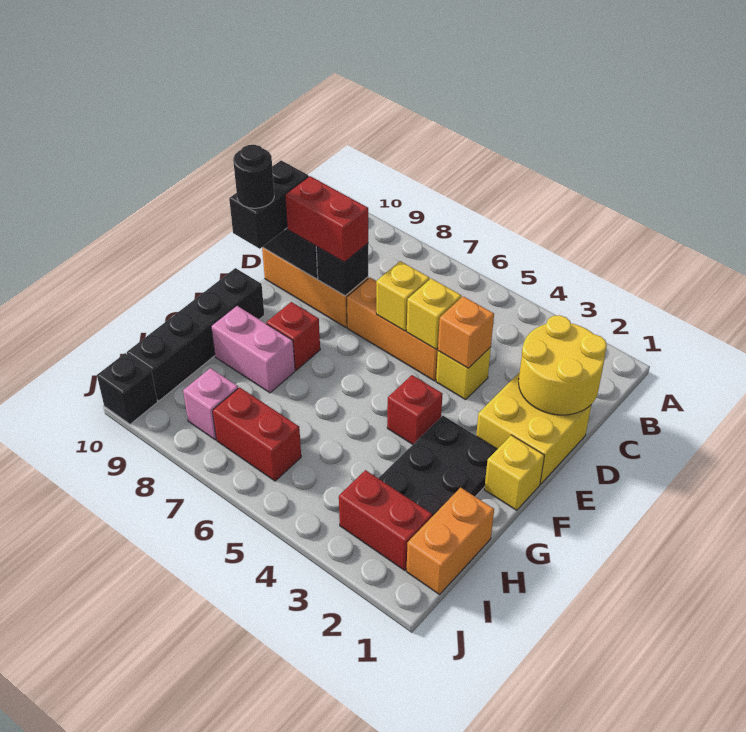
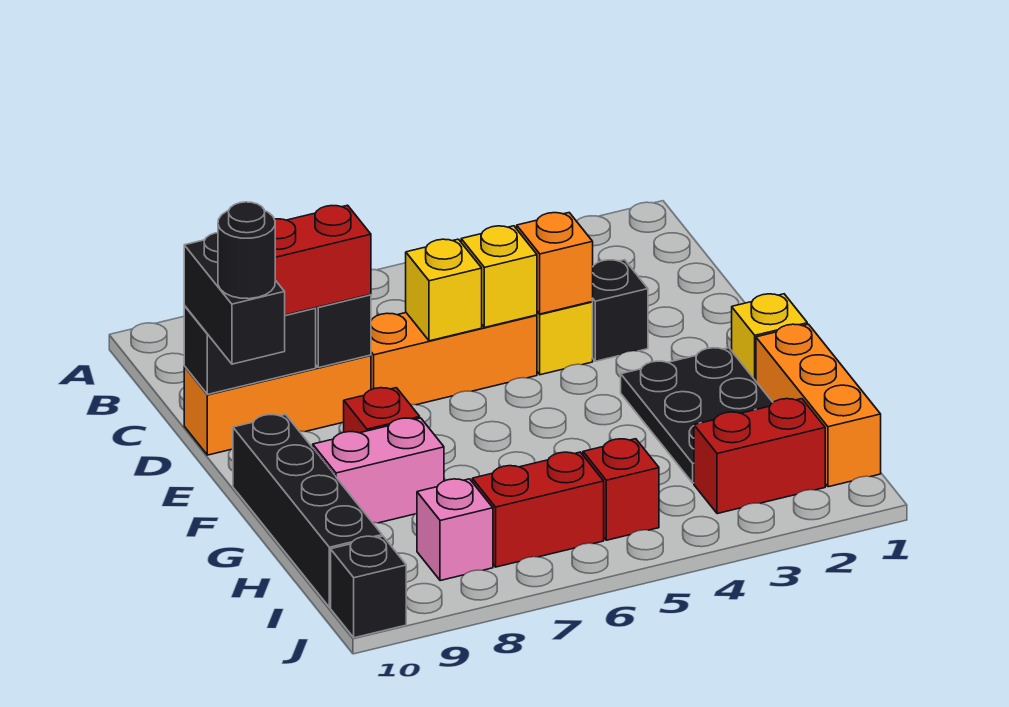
yellow 2x2 round brick [519,315,607,415] -> none
yellow 2x2 brick [476,372,591,484] -> none
none -> black 1x1 brick [592,260,648,361]
red 1x1 brick [387,375,442,444] -> red 1x1 brick moved to [583,439,659,540]
orange 1x2 brick [406,488,494,594] -> orange 1x3 brick [756,324,881,487]

